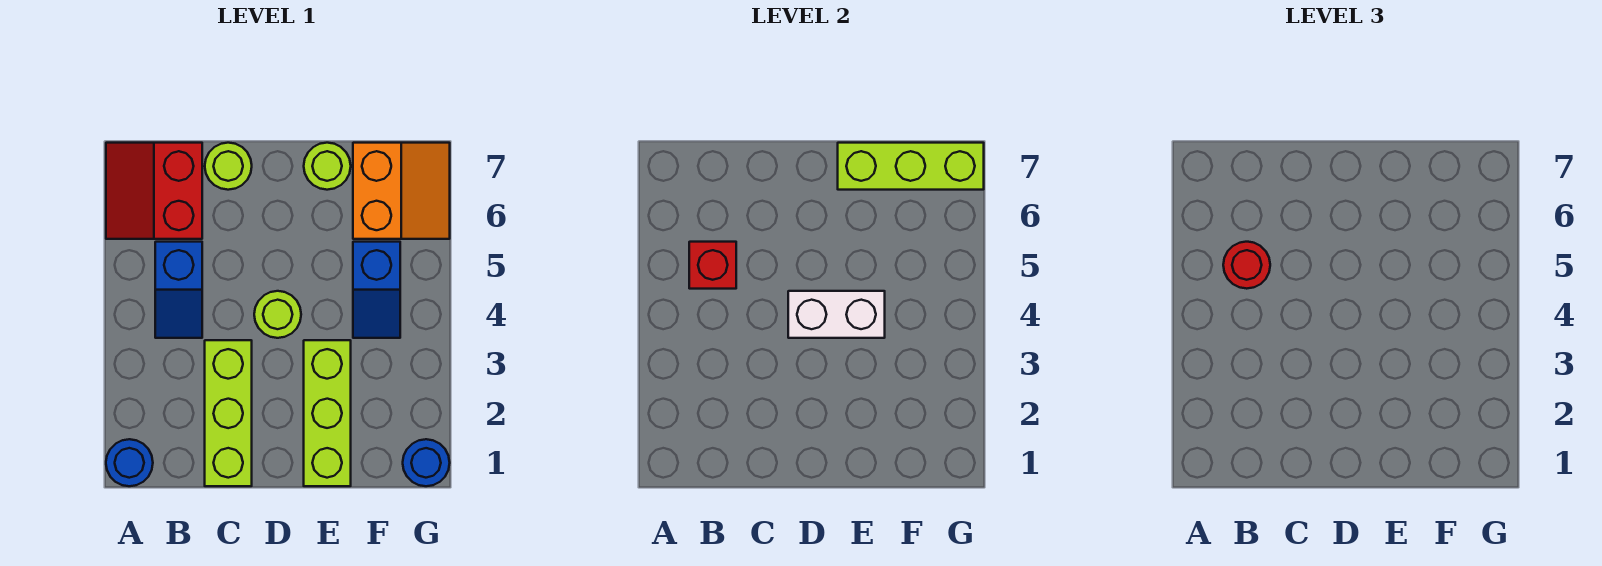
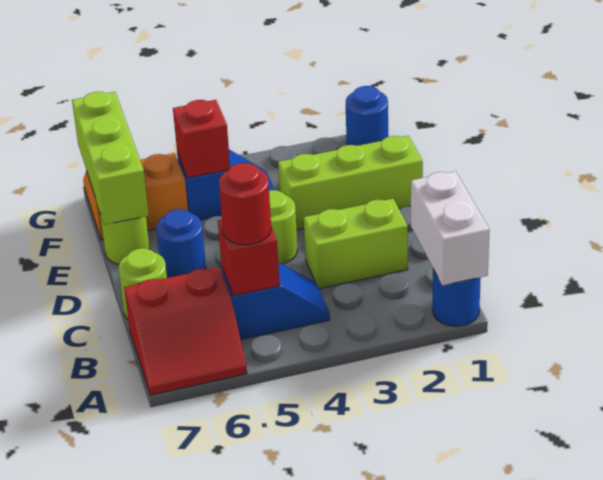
lime 1x3 brick [205,340,252,486] -> lime 1x2 brick [304,199,408,289]
white 1x2 brick [788,291,885,338] -> white 1x2 brick moved to [410,171,490,286]
none -> blue 1x1 round brick [156,209,206,278]
none -> red 1x1 brick [173,100,230,178]

